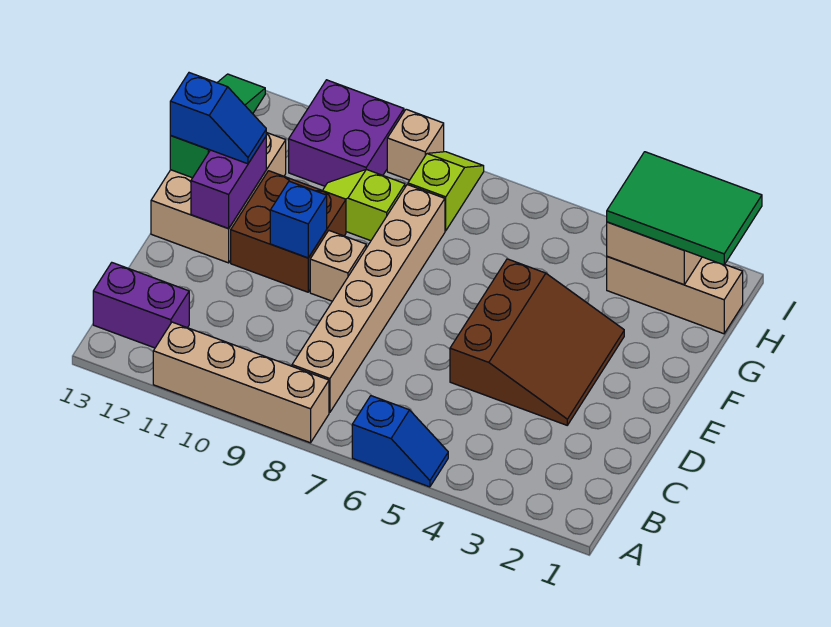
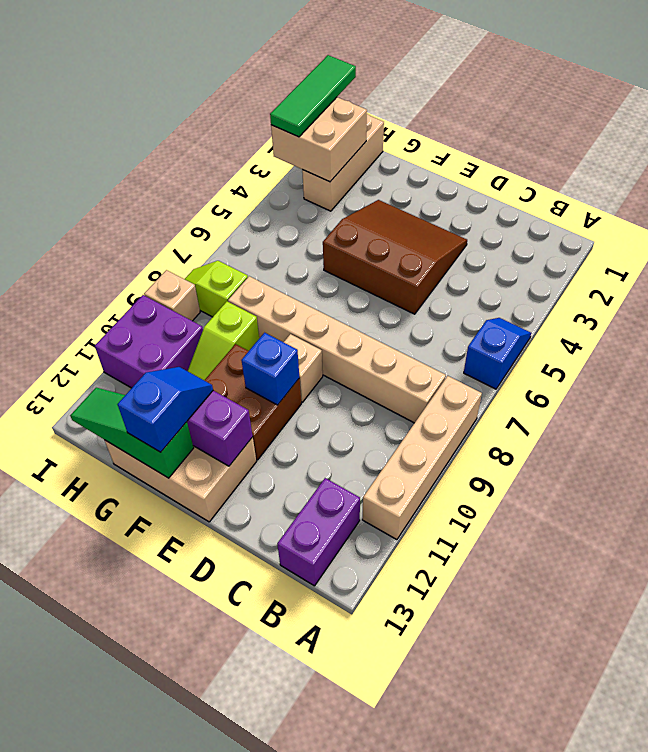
green 2x3 tile [607,152,762,265] -> green 1x3 tile [270,55,356,137]

